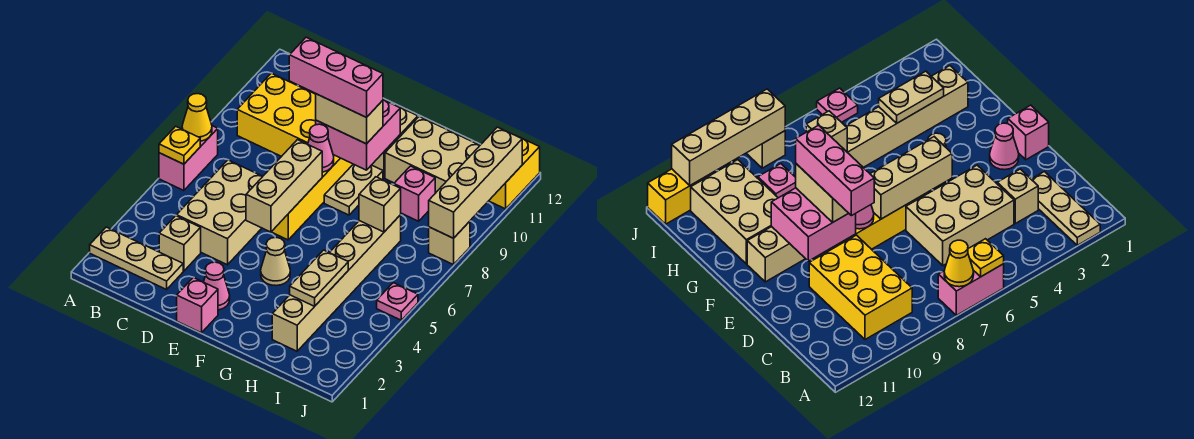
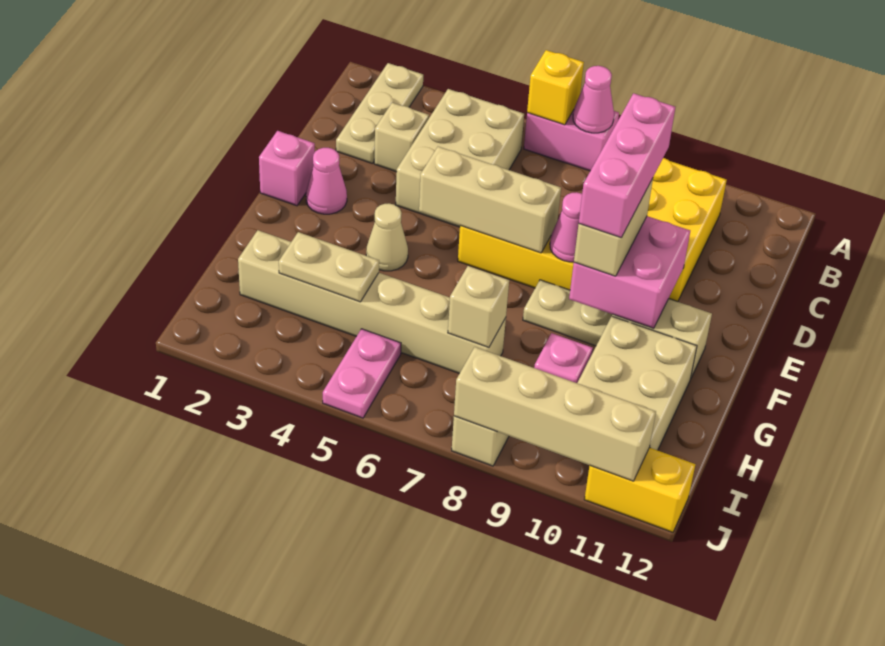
yellow 1x1 plate [159,126,200,164] -> yellow 1x1 brick [527,50,584,125]
yellow 1x1 cone [182,94,212,141] -> pink 1x1 cone [573,66,614,133]
tan 2x3 brick [177,160,263,265] -> tan 2x3 brick turned to [396,89,524,227]
pink 1x1 plate [377,283,418,320] -> pink 1x2 plate [323,329,401,418]

